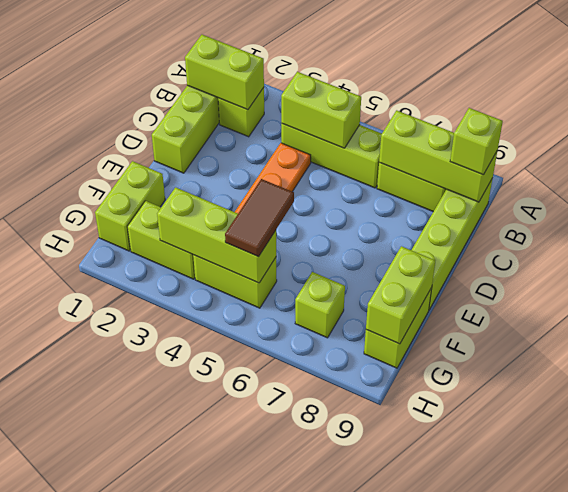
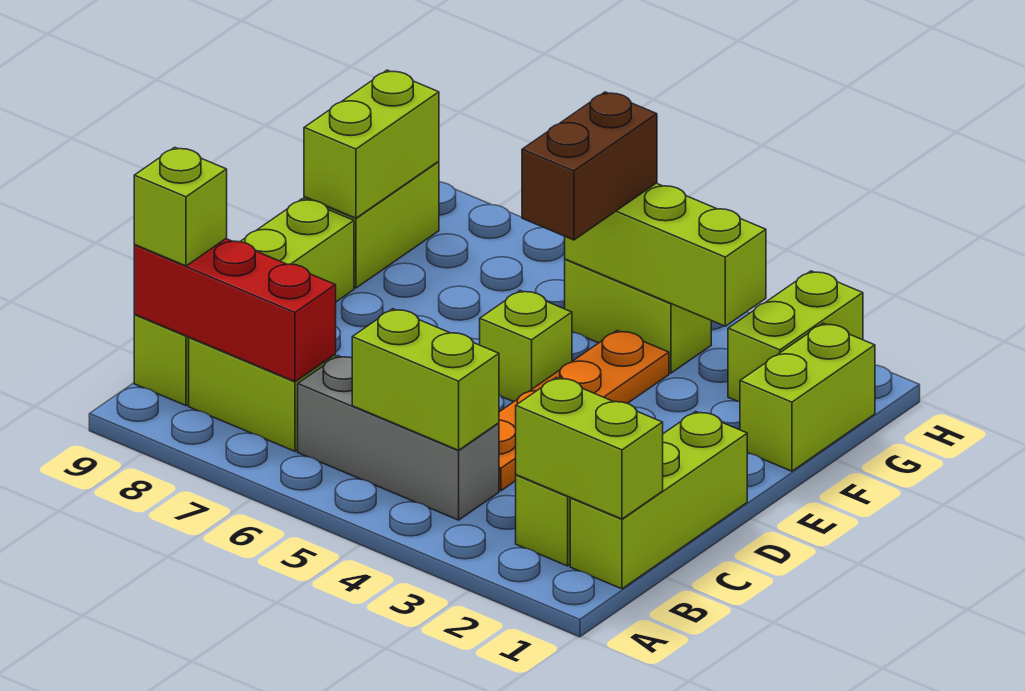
lime 1x3 brick [281,124,382,188] -> grey 1x3 brick [298,356,499,520]
lime 1x3 brick [379,110,497,202] -> red 1x3 brick [134,239,336,382]
brown 1x2 tile [225,179,294,257] -> brown 1x2 brick [522,92,657,240]
lime 1x2 brick [127,201,195,279] -> lime 1x2 brick turned to [728,271,863,402]
lime 1x1 brick [295,272,345,338] -> lime 1x1 brick moved to [480,290,572,402]

